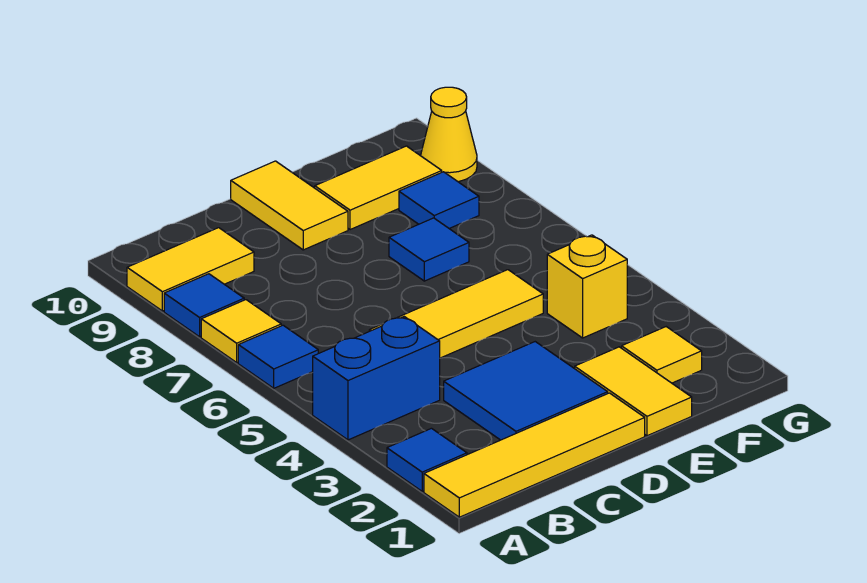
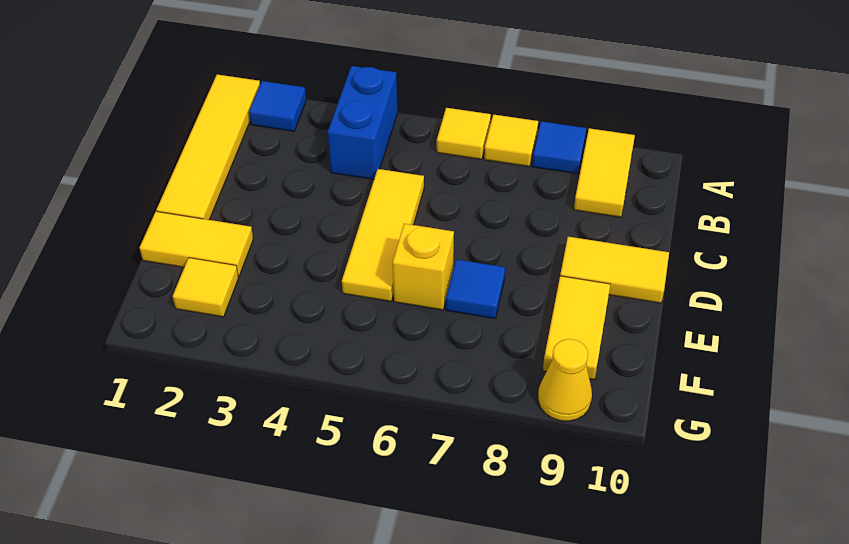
blue 1x1 tile [238,325,318,388] -> yellow 1x1 tile [437,108,491,159]
blue 2x2 tile [444,342,608,440] -> none
yellow 1x1 brick [547,235,627,338] -> yellow 1x1 brick moved to [393,224,454,310]
blue 1x1 tile [399,172,479,228] -> none

